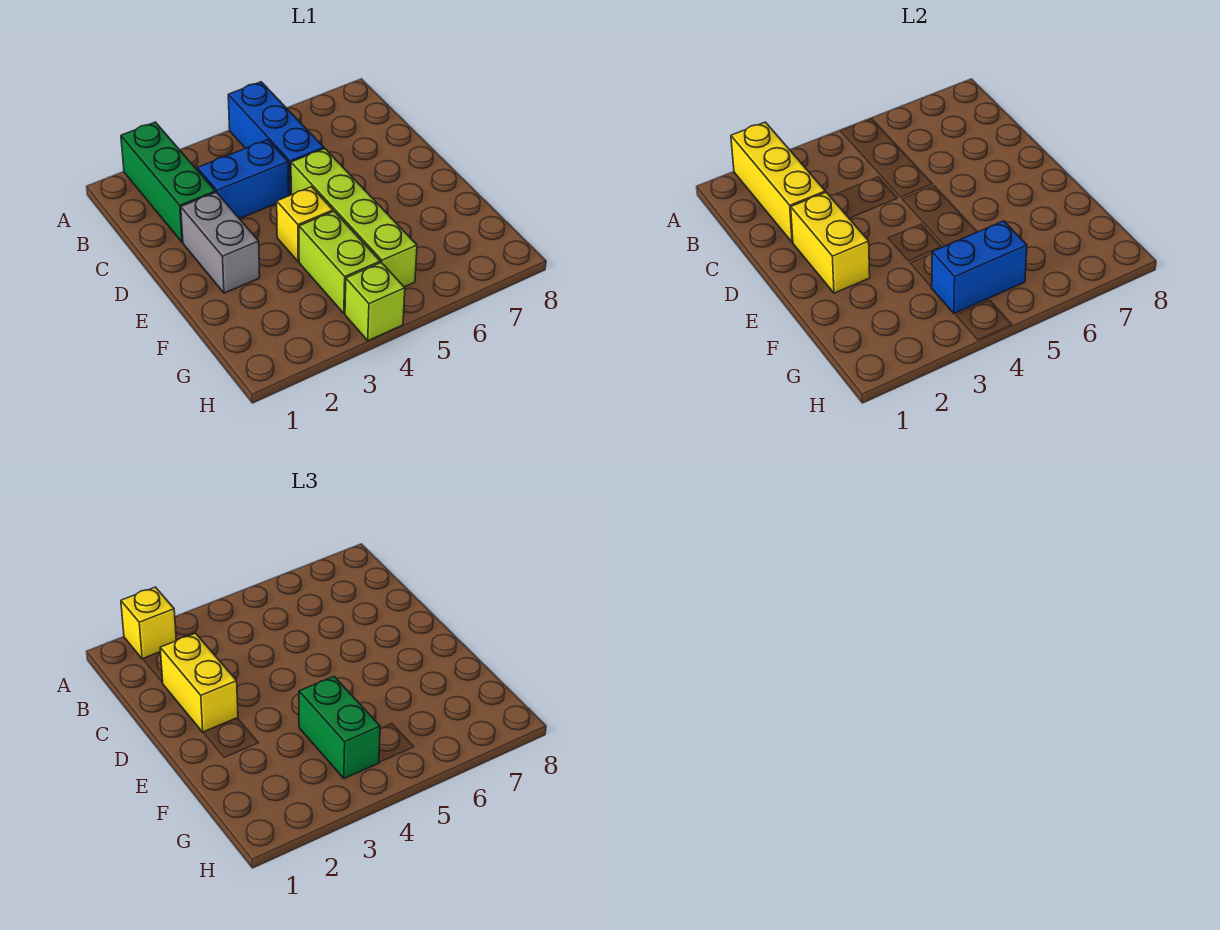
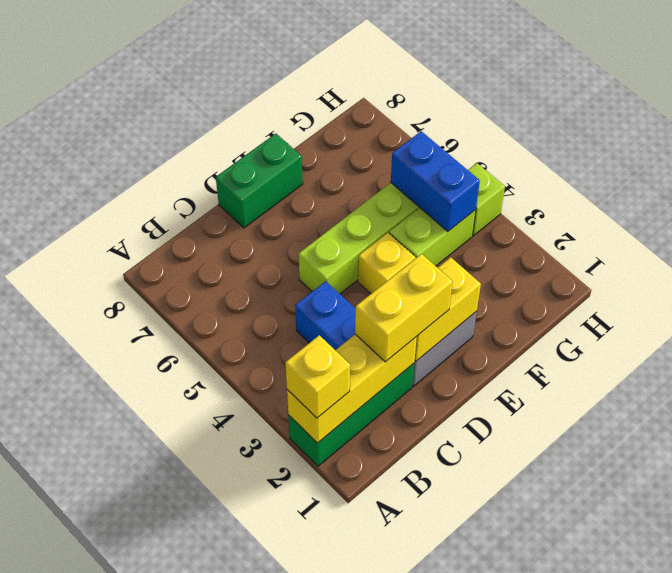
blue 1x3 brick [228,82,324,196] -> none
green 1x2 brick [299,676,380,779] -> green 1x2 brick moved to [216,134,303,228]

